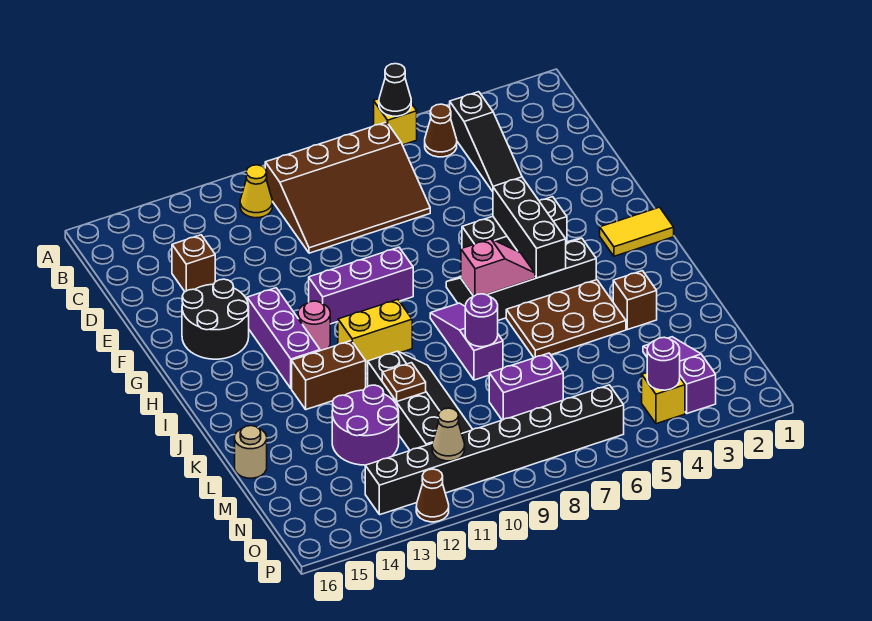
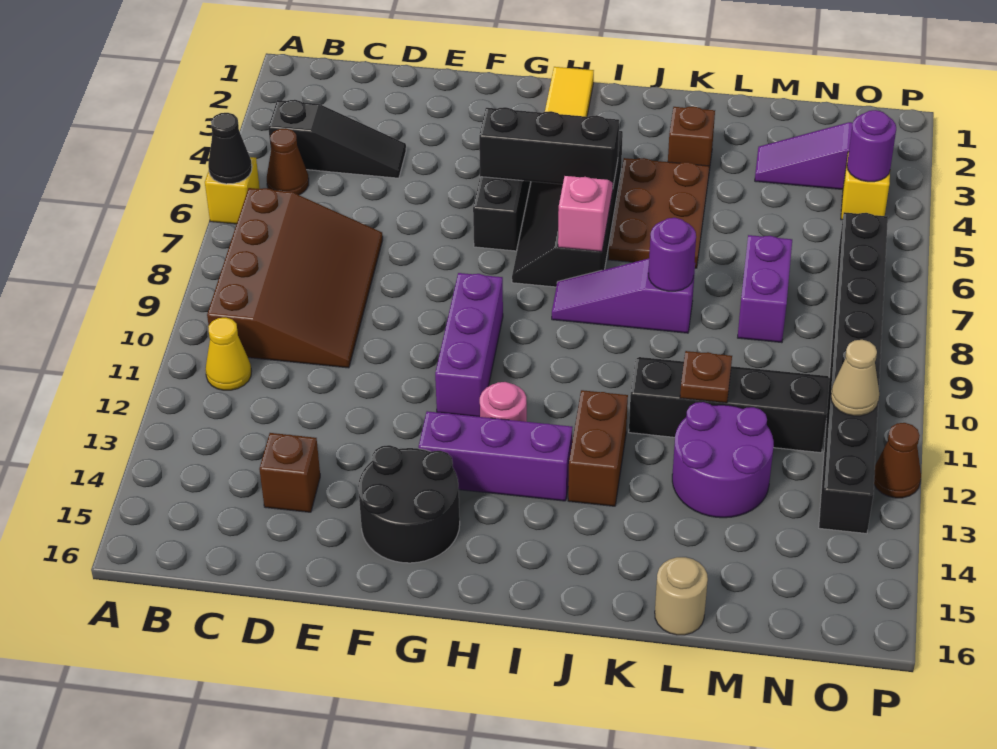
yellow 1x2 brick [338,299,412,364] -> none

